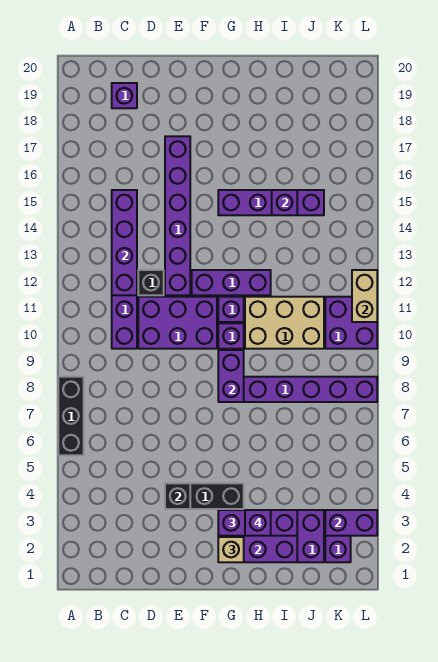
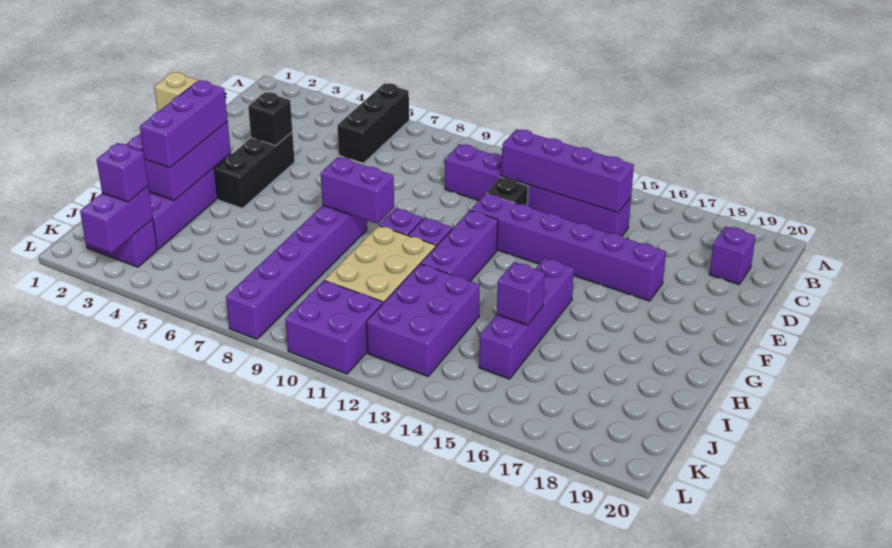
black 1x3 brick [58,377,84,455] -> black 1x3 brick turned to [337,83,409,163]
purple 2x3 brick [138,297,217,349] -> purple 2x3 brick moved to [366,264,480,376]
purple 1x1 brick [245,510,271,536] -> purple 1x1 brick moved to [97,143,148,202]
tan 1x2 brick [352,270,377,322] -> none

